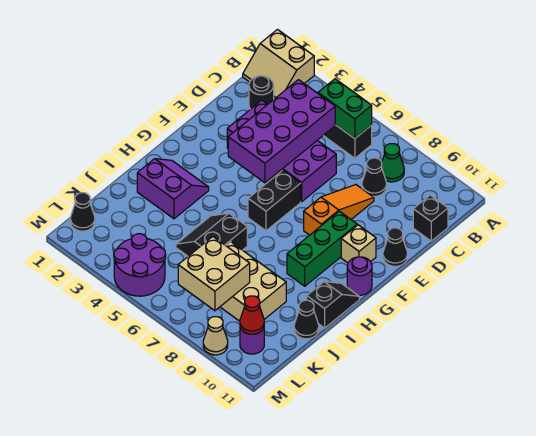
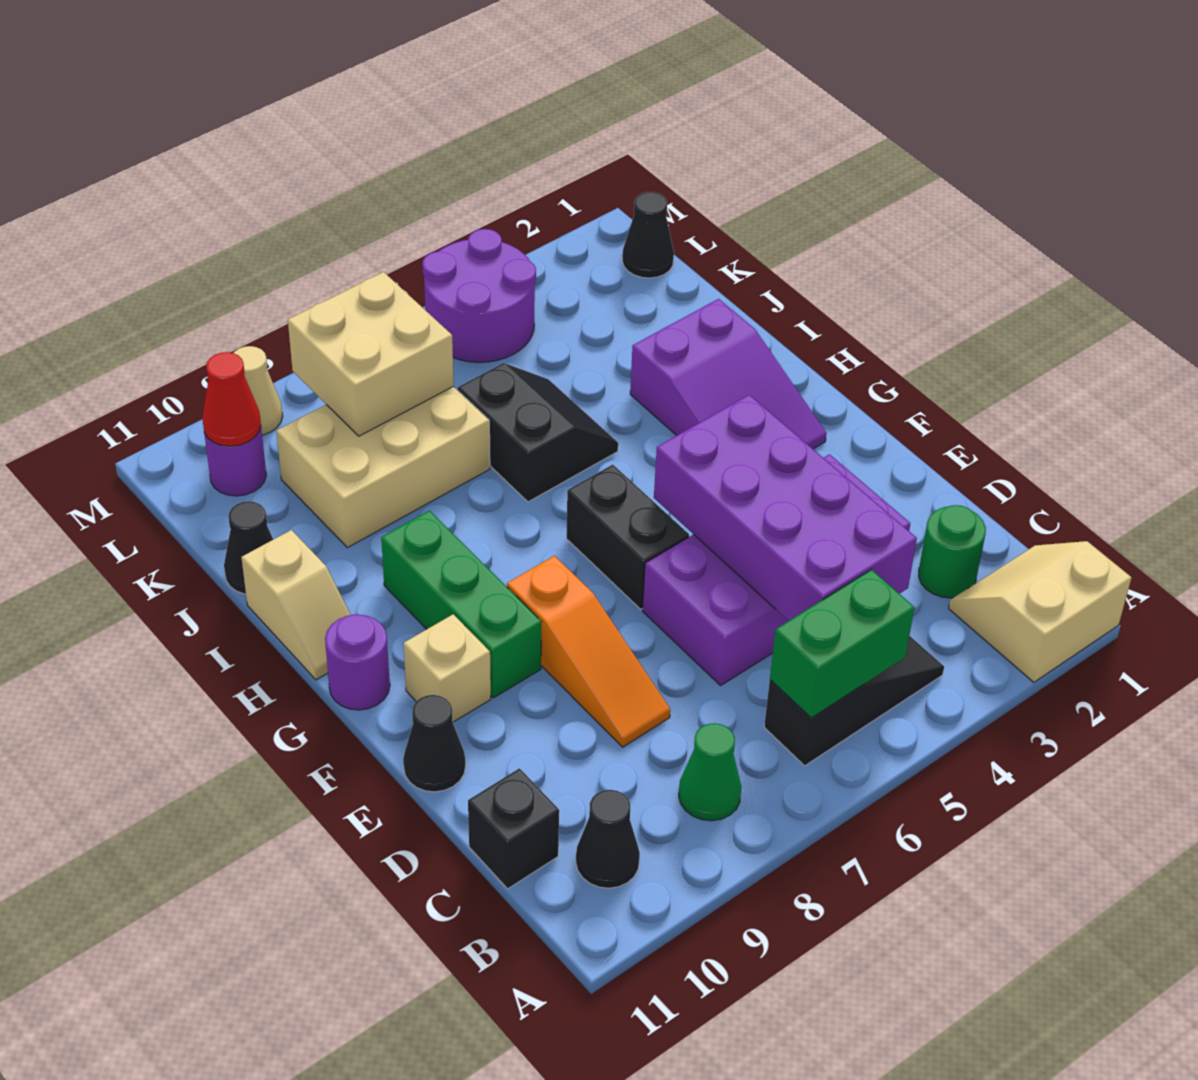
black 1x1 round brick [249,76,274,109] -> green 1x1 round brick [919,505,986,598]
black 1x1 cone [362,158,386,196] -> black 1x1 cone moved to [576,790,640,888]
purple 2x2 slope [137,159,209,219] -> purple 2x3 slope [630,299,826,449]
black 1x2 slope [307,282,359,328] -> tan 1x2 slope [241,530,350,680]

